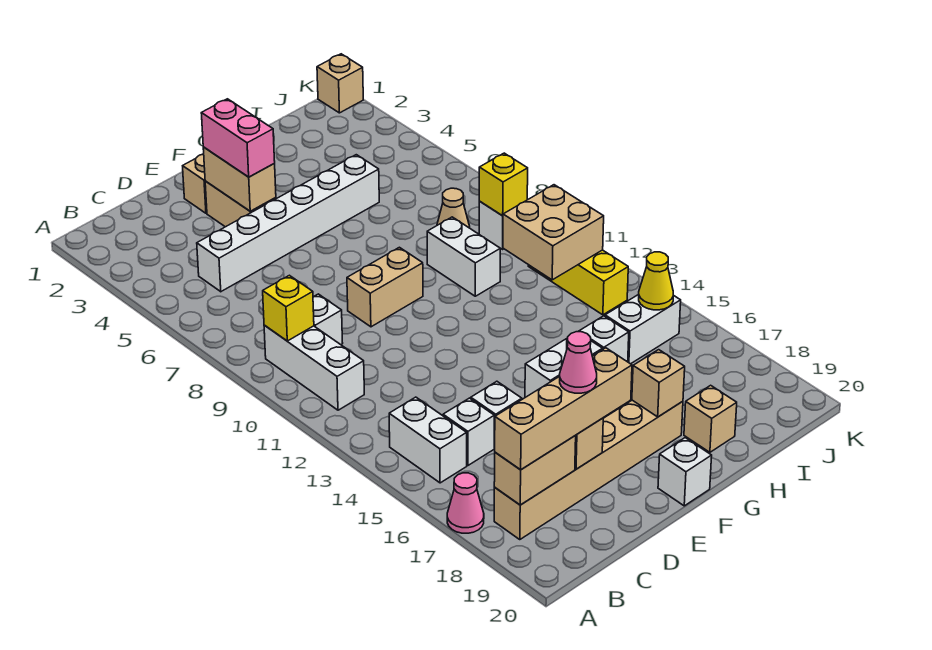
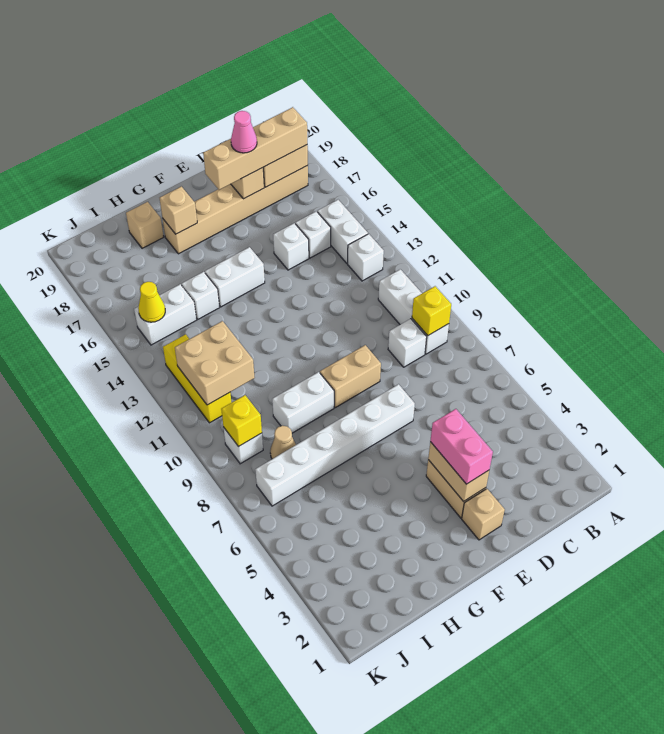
pink 1x1 cone [447,473,484,533] -> none
white 1x6 brick [197,155,379,292] -> white 1x6 brick moved to [255,384,415,506]
white 1x1 brick [658,438,712,506] -> white 1x1 brick moved to [348,234,384,281]
white 1x2 brick [427,217,500,296] -> white 1x2 brick turned to [272,372,334,433]
tan 1x1 brick [317,54,363,113] -> none

